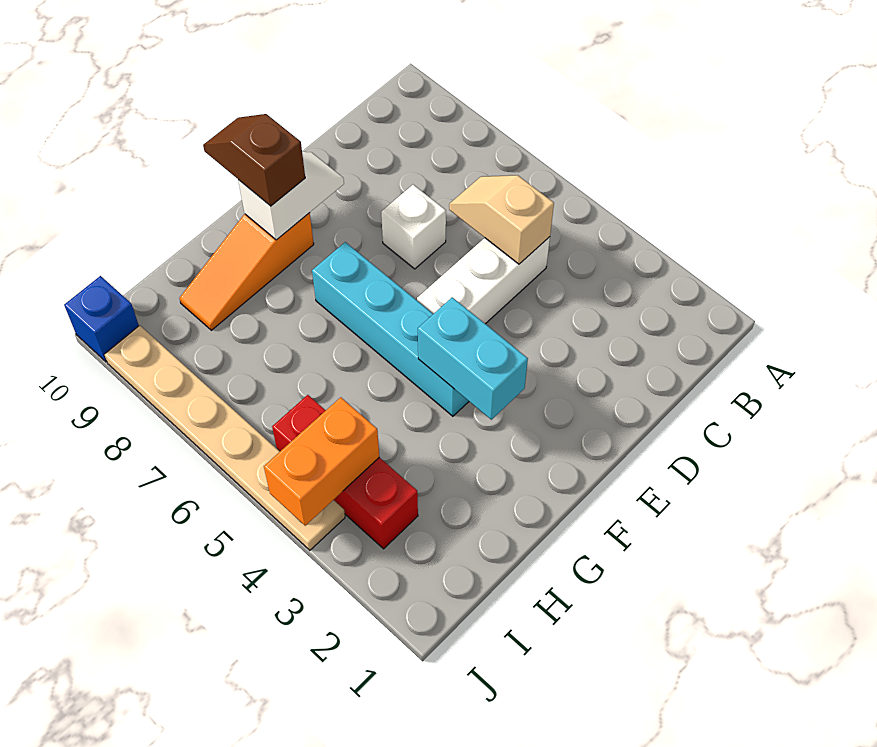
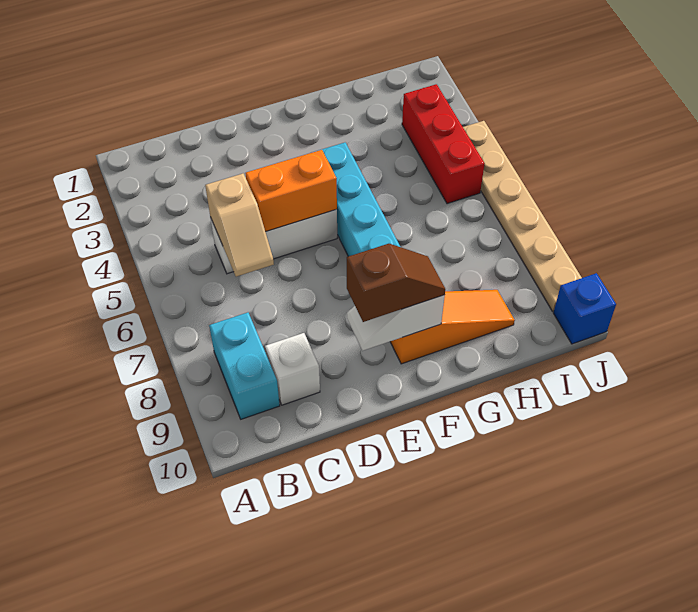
white 1x1 brick [381,185,446,269] -> white 1x1 brick moved to [265,333,320,405]
cyan 1x2 brick [418,297,528,420] -> cyan 1x2 brick moved to [209,313,280,419]
brown 1x2 slope [203,114,305,206] -> brown 1x2 slope turned to [347,244,445,322]
orange 1x2 brick [264,397,379,526] -> orange 1x2 brick moved to [246,150,337,232]

